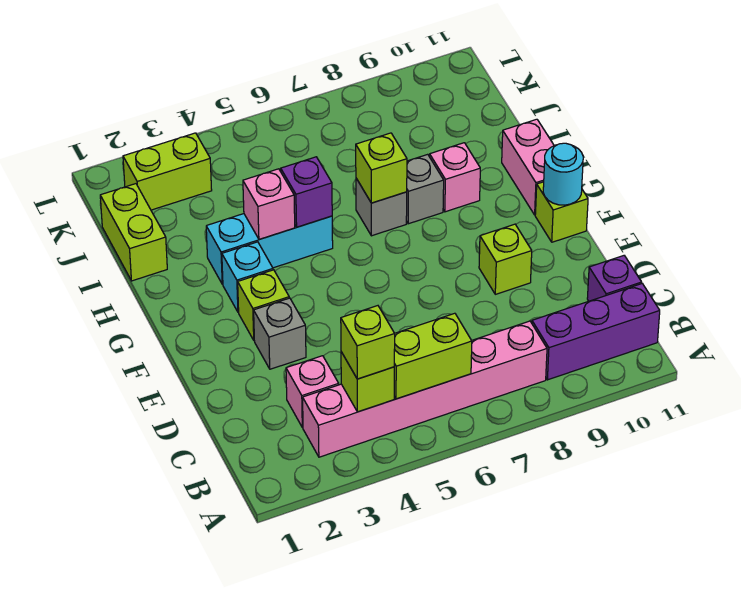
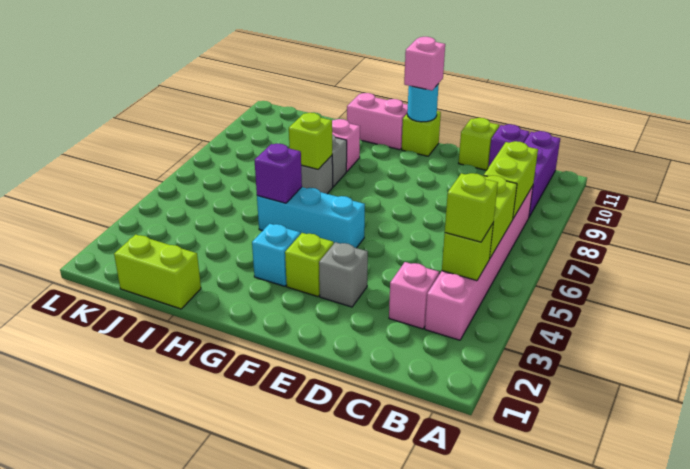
lime 1x1 brick [479,224,532,294] -> lime 1x1 brick moved to [459,118,499,170]
cyan 1x3 brick [206,214,333,284] -> cyan 1x3 brick turned to [257,187,365,248]
pink 1x1 brick [243,169,295,239] -> pink 1x1 brick moved to [404,37,445,90]
lime 1x2 brick [123,133,212,210] -> lime 1x2 brick moved to [484,141,538,218]

